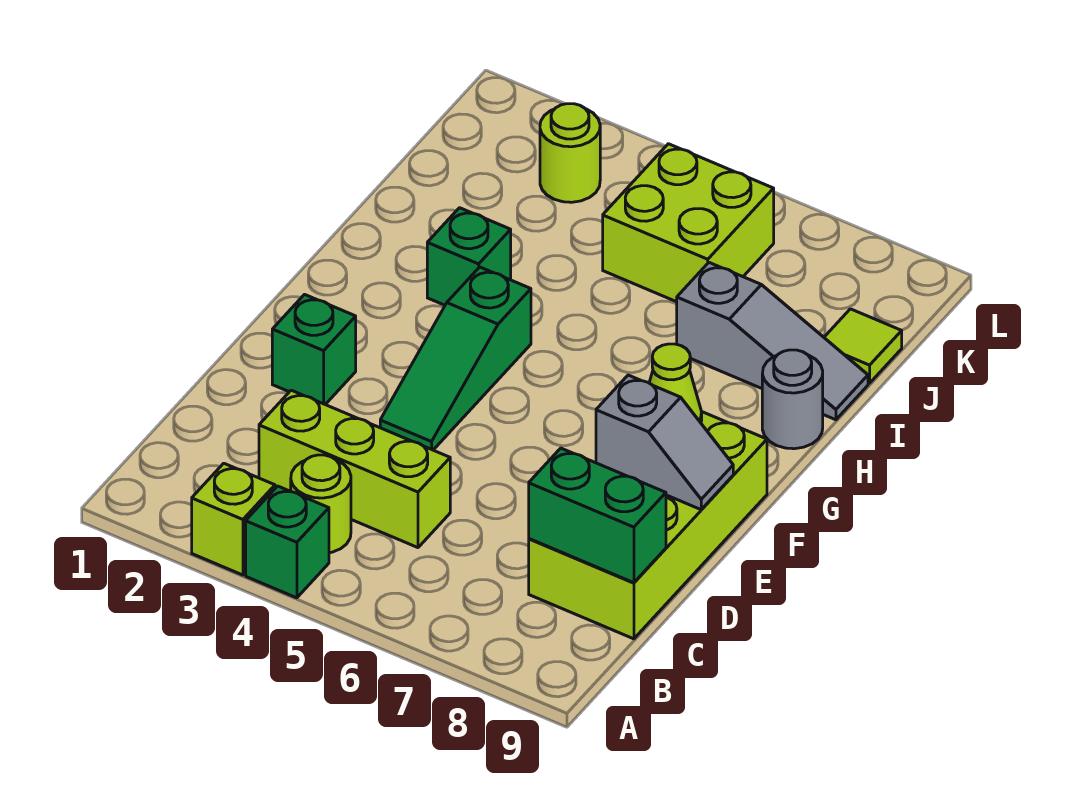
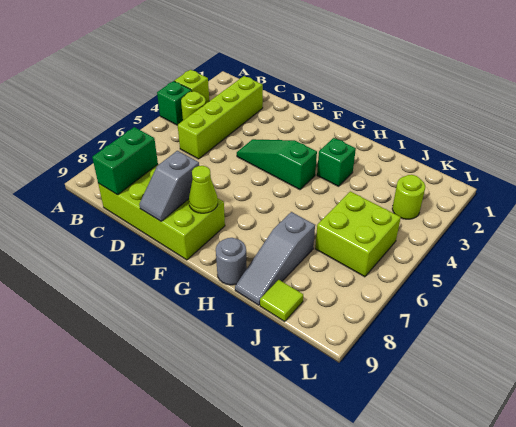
lime 1x3 brick [259,390,450,548] -> lime 1x4 brick [178,76,263,159]
green 1x1 brick [272,295,356,404] -> none

